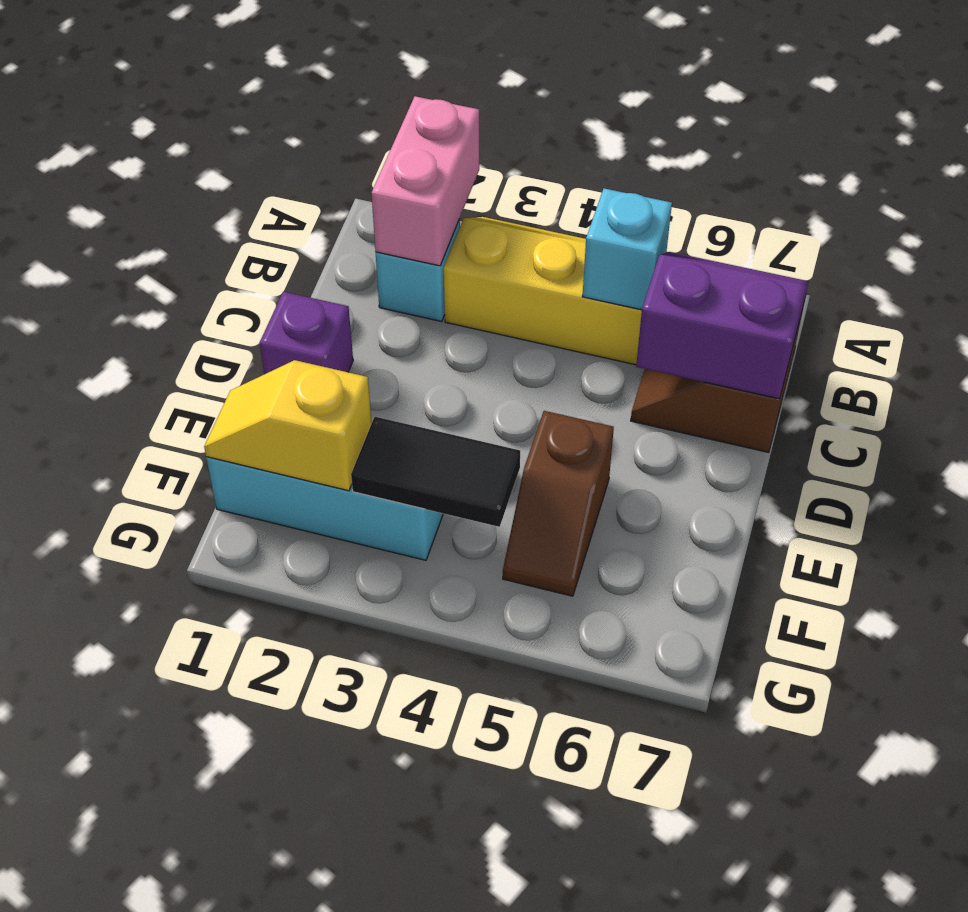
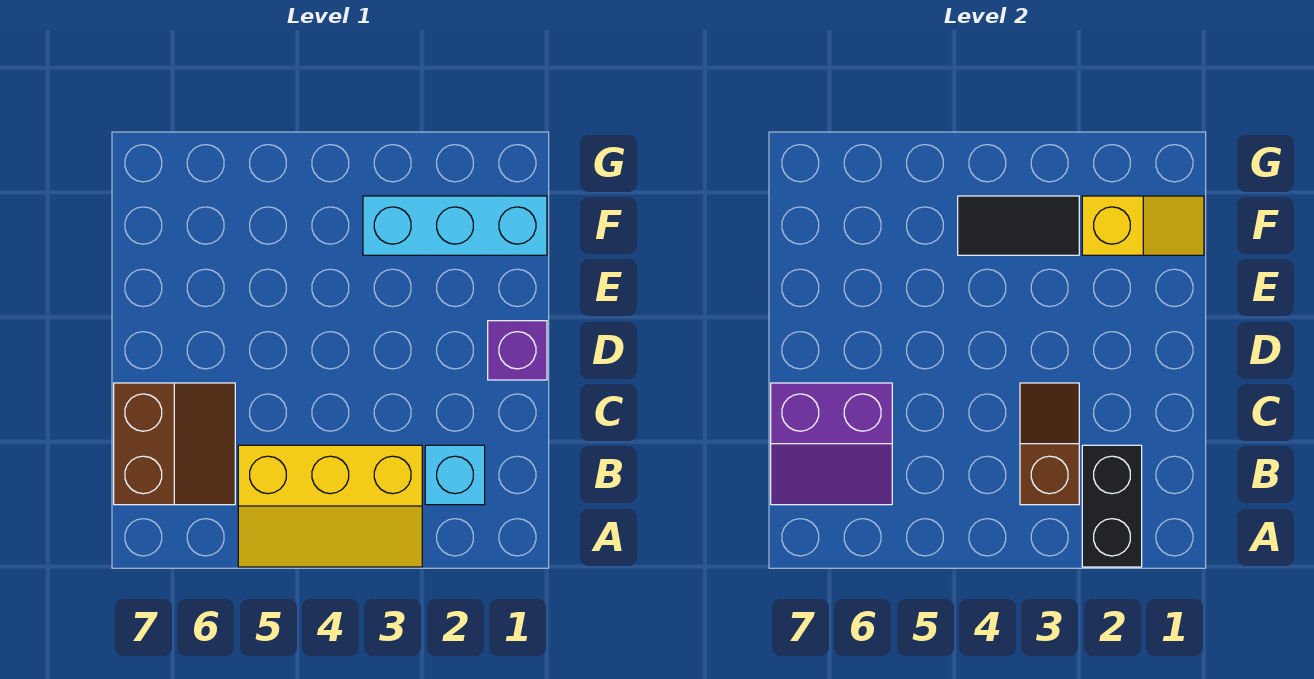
pink 1x2 brick [372,96,479,266] -> black 1x2 brick [1082,445,1142,567]
cyan 1x1 brick [582,188,672,310] -> none
brown 1x2 slope [503,411,614,596] -> brown 1x2 slope moved to [1020,383,1079,505]

